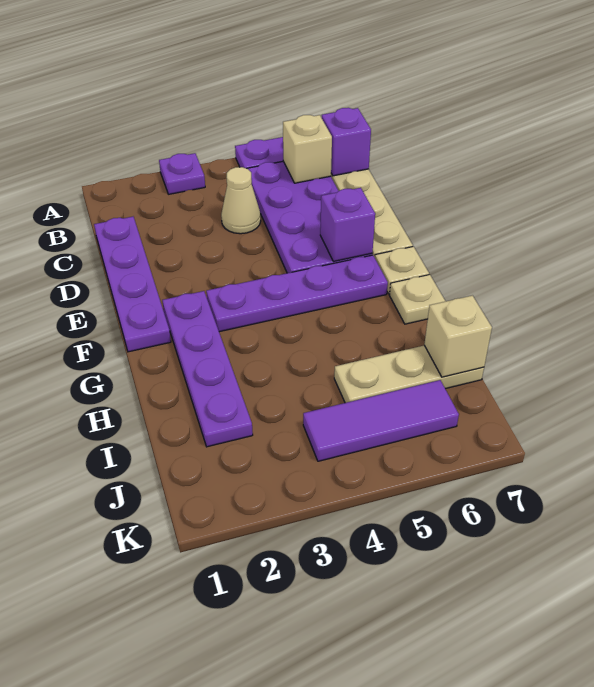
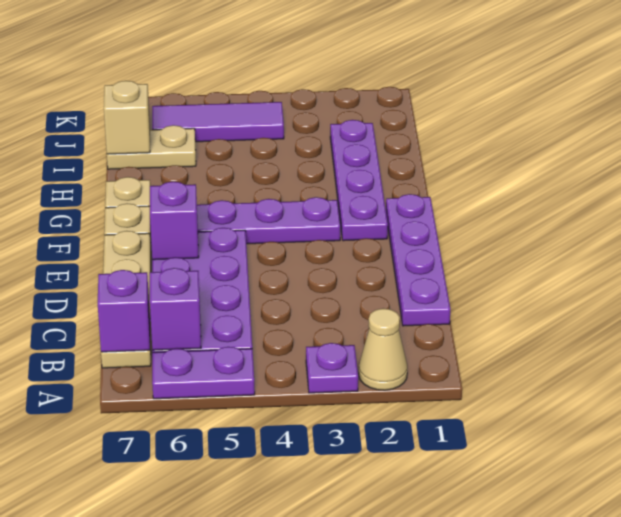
tan 1x1 brick [283,115,332,183] -> purple 1x1 brick [150,268,201,350]
tan 1x1 cone [221,167,261,234] -> tan 1x1 cone moved to [359,308,407,390]
tan 1x3 plate [334,345,484,403] -> tan 1x2 plate [107,125,196,169]

